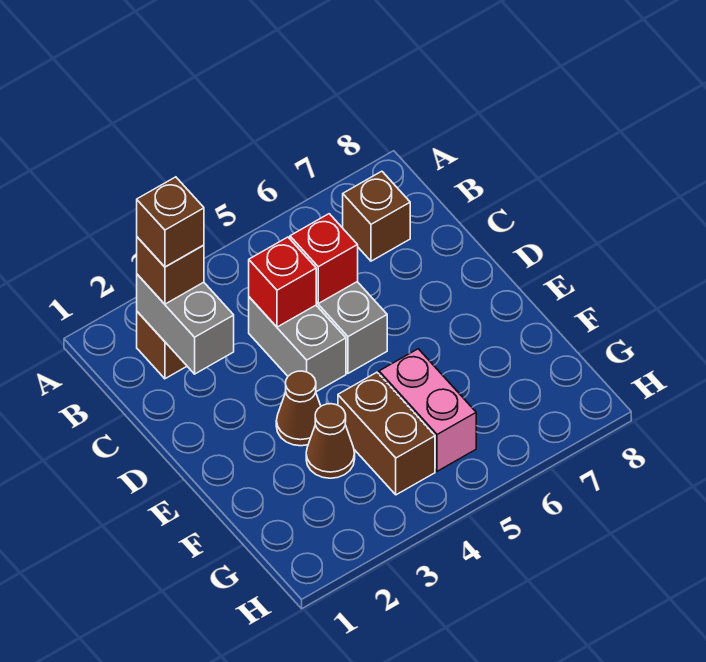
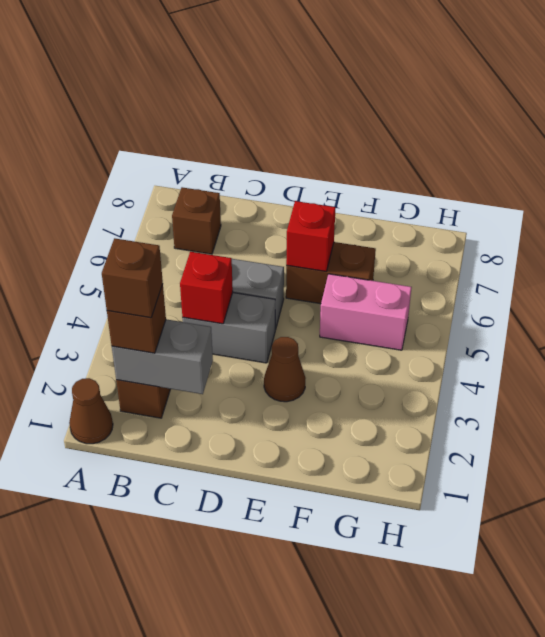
red 1x1 brick [290,214,358,303] -> red 1x1 brick moved to [286,201,336,271]
brown 1x1 cone [306,404,355,478] -> brown 1x1 cone moved to [69,378,113,444]
brown 1x2 brick [338,372,435,495] -> brown 1x2 brick moved to [286,242,376,304]

